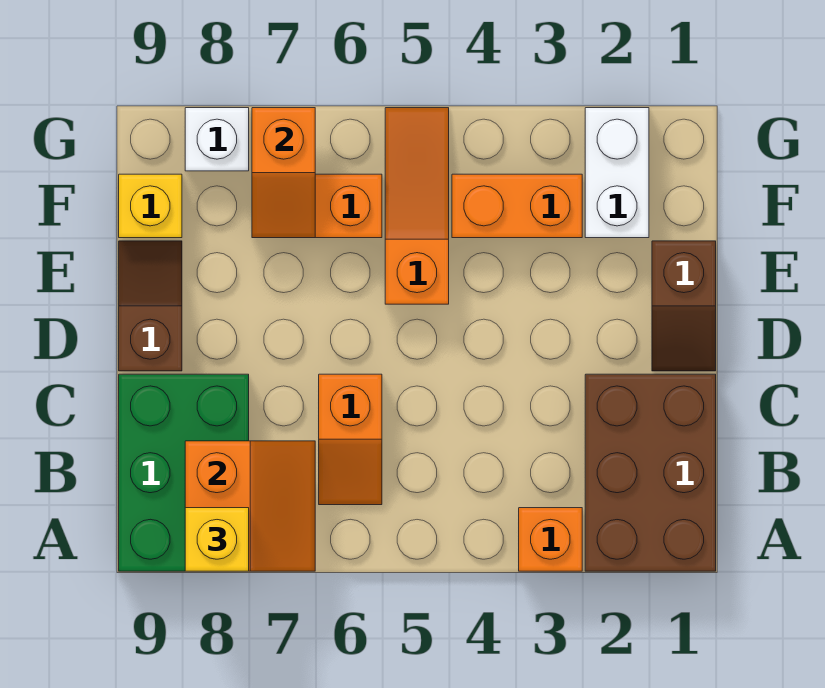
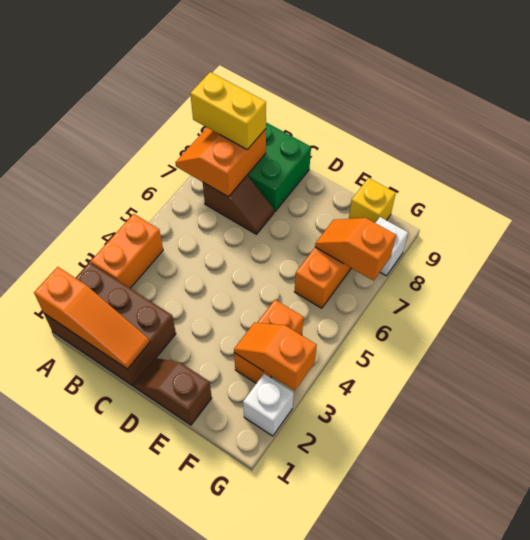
orange 1x1 brick [519,508,582,571] -> orange 1x2 brick [91,214,163,288]
orange 2x2 slope [185,441,315,571] -> orange 2x2 slope turned to [175,128,266,197]
yellow 1x1 brick [185,508,249,571] -> yellow 1x2 brick [190,72,266,150]
orange 1x2 slope [319,374,382,505] -> orange 1x2 slope moved to [234,323,317,391]
brown 1x2 slope [119,241,182,371] -> brown 1x2 slope moved to [203,176,274,234]
orange 1x3 slope [385,108,449,304] -> orange 1x3 slope moved to [34,267,150,369]
white 1x2 brick [585,108,649,238] -> white 1x1 brick [243,374,294,436]

